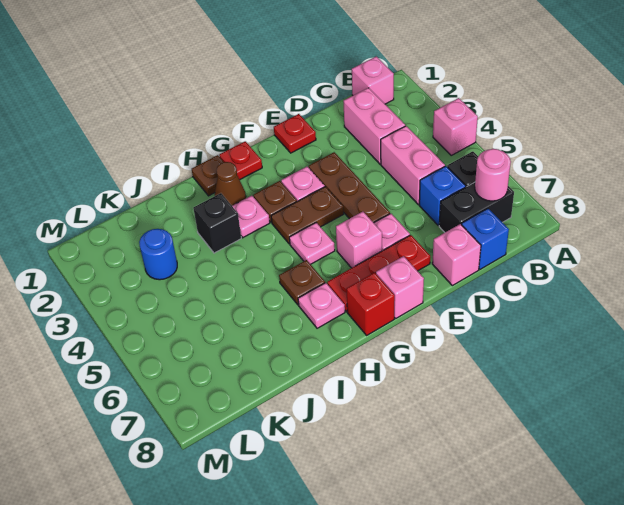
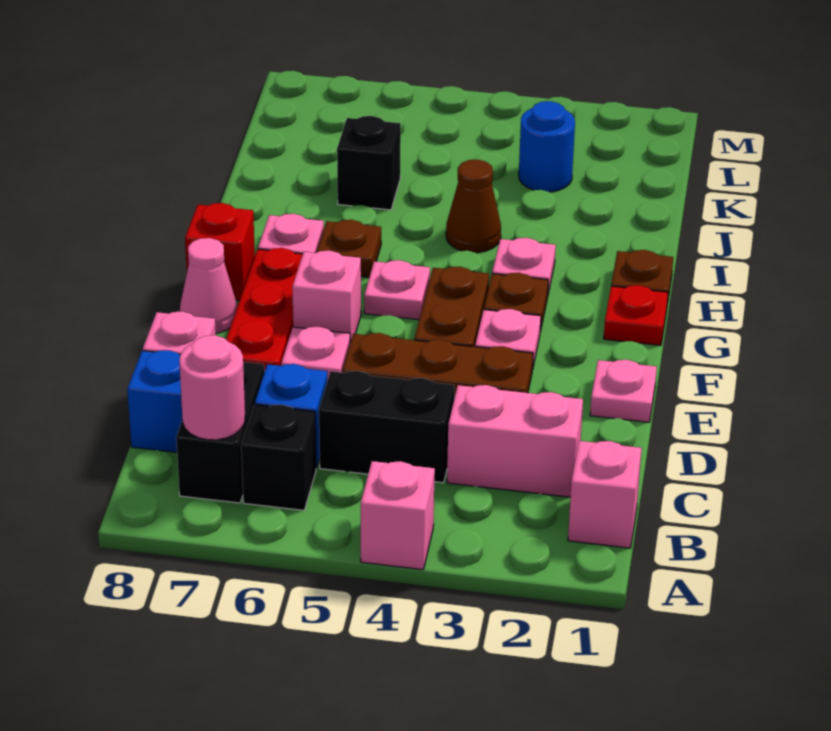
pink 1x2 brick [381,126,445,205] -> black 1x2 brick [319,371,454,483]
red 1x1 plate [274,114,316,153] -> pink 1x1 plate [590,360,657,422]
pink 1x1 brick [376,256,424,318] -> pink 1x1 cone [180,238,237,333]
brown 1x1 cone [215,162,246,206] -> brown 1x1 cone moved to [446,160,501,253]
black 1x1 brick [193,193,241,253] -> black 1x1 brick moved to [337,116,401,210]

